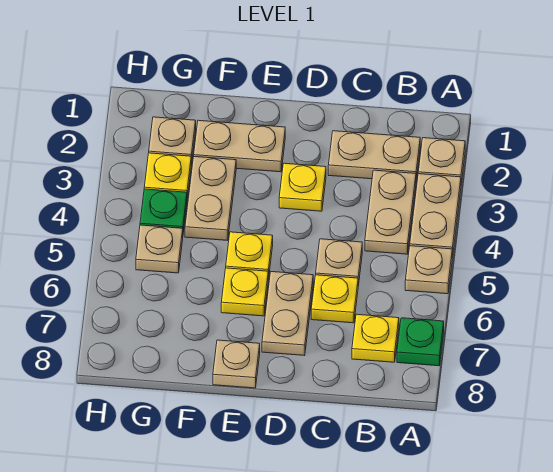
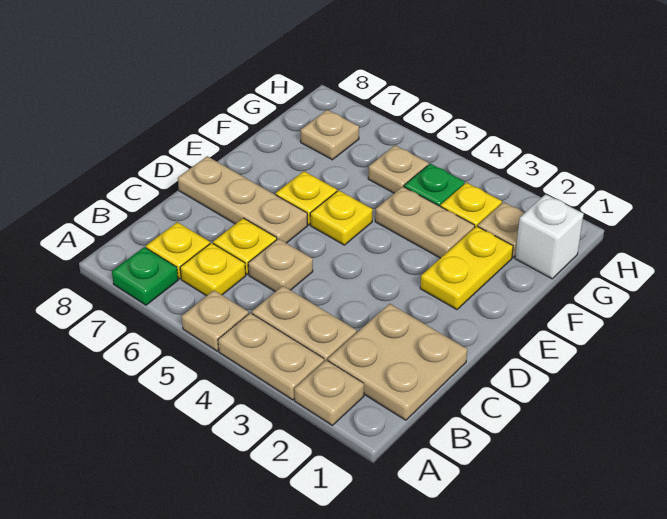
tan 1x2 plate [328,131,420,179] -> tan 2x2 plate [328,304,467,420]
yellow 1x1 plate [279,163,326,211] -> yellow 1x1 plate moved to [180,243,246,296]
tan 1x2 plate [262,272,313,356] -> tan 1x3 plate [178,156,308,243]
tan 1x2 plate [194,120,285,172] -> yellow 1x2 plate [420,226,513,309]
tan 1x1 plate [213,340,260,388] -> tan 1x1 plate moved to [301,110,359,160]
none -> white 1x1 brick [515,194,584,279]

